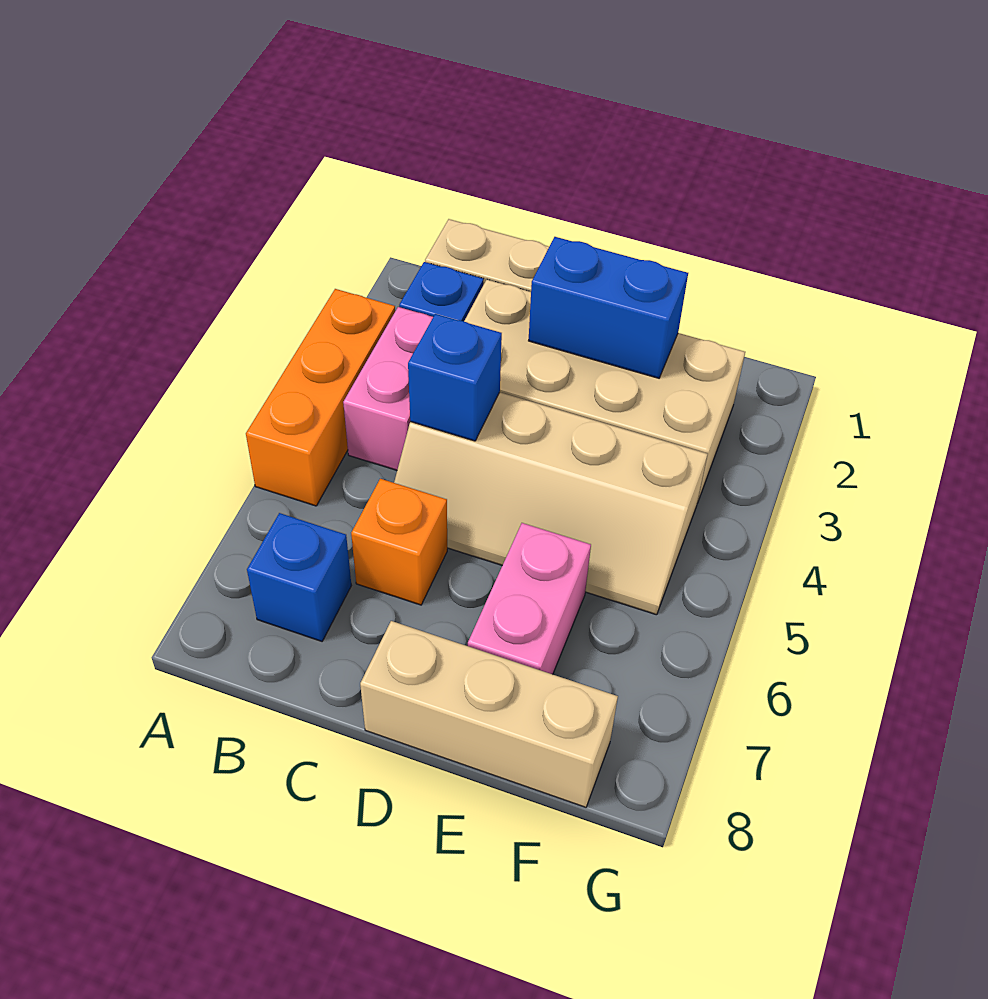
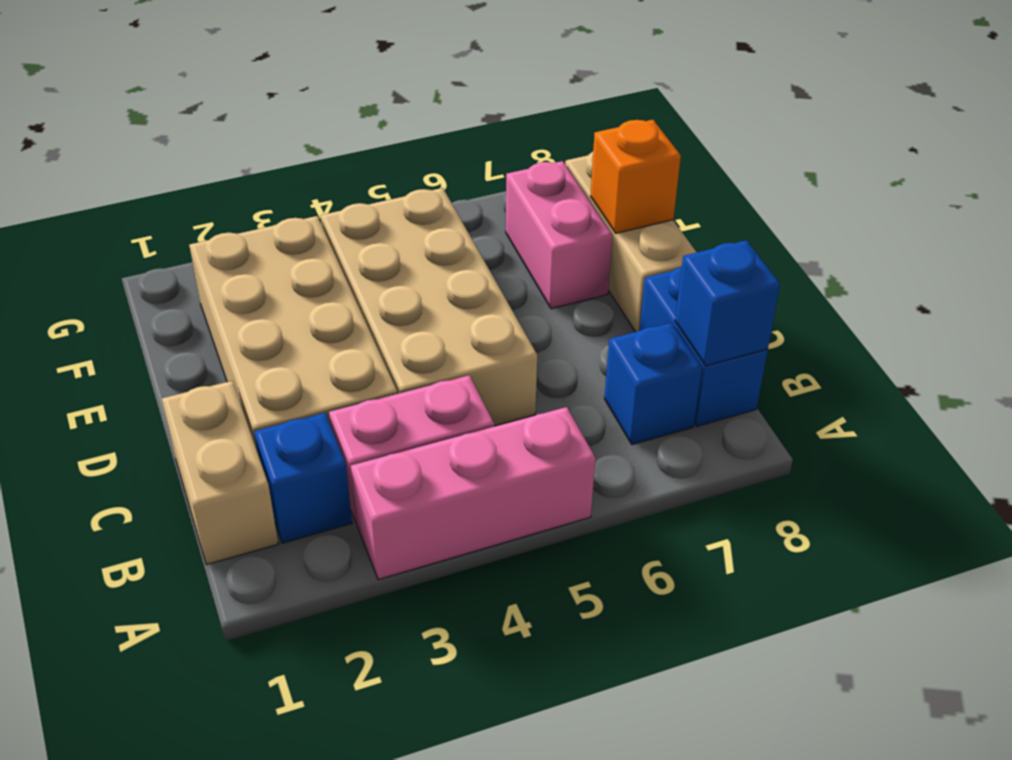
orange 1x3 brick [246,289,395,506] -> pink 1x3 brick [351,407,595,580]
tan 2x4 slope [394,392,708,615] -> tan 2x4 brick [321,188,537,426]
blue 1x1 brick [408,314,502,441] -> blue 1x1 brick moved to [675,240,780,366]
orange 1x1 brick [351,479,447,605] -> orange 1x1 brick moved to [590,120,681,233]
blue 1x2 brick [529,237,688,378] -> blue 1x2 brick moved to [640,266,768,426]
pink 1x2 brick [468,523,591,674] -> pink 1x2 brick turned to [506,161,613,309]

